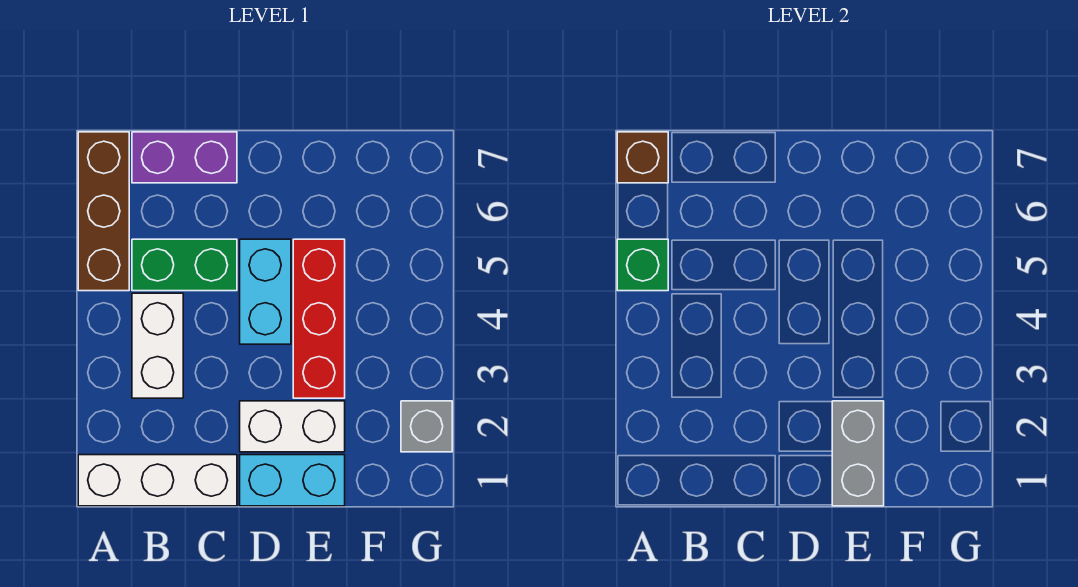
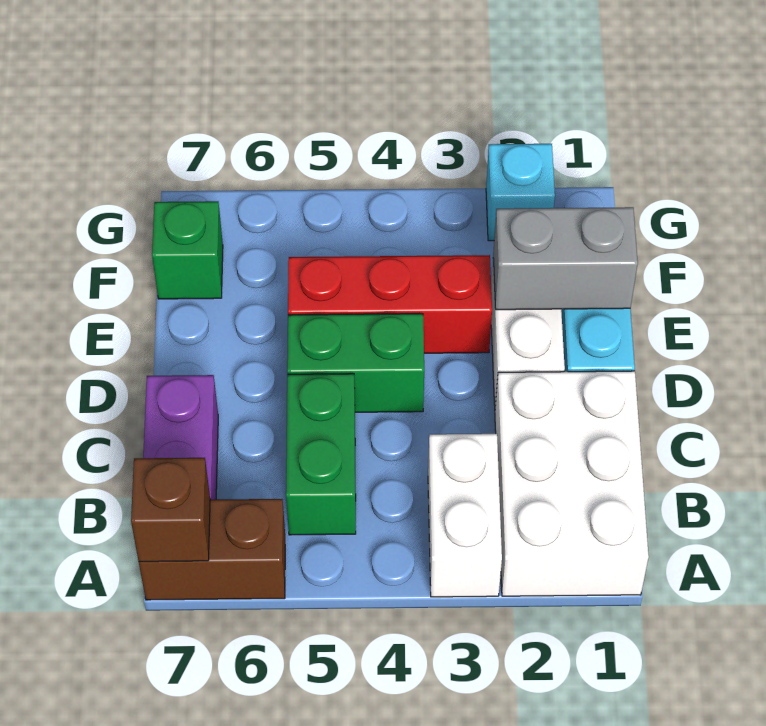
white 1x3 brick [78,455,237,506] -> white 2x3 brick [495,371,649,596]
brown 1x3 brick [78,132,129,291] -> brown 1x2 brick [139,499,285,600]
green 1x1 brick [617,239,668,291] -> green 1x1 brick moved to [152,201,223,299]
white 1x2 brick [132,293,183,398] -> white 1x2 brick turned to [428,434,502,597]
cyan 1x2 brick [240,239,291,344] -> green 1x2 brick [287,314,424,412]
grey 1x1 brick [401,401,452,452] -> cyan 1x1 brick [486,144,555,241]

